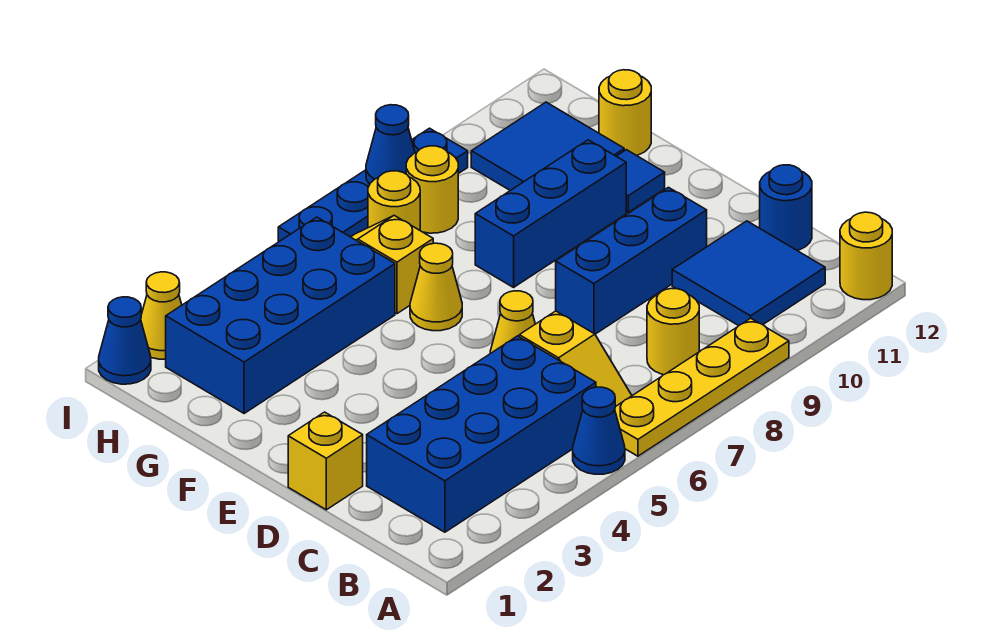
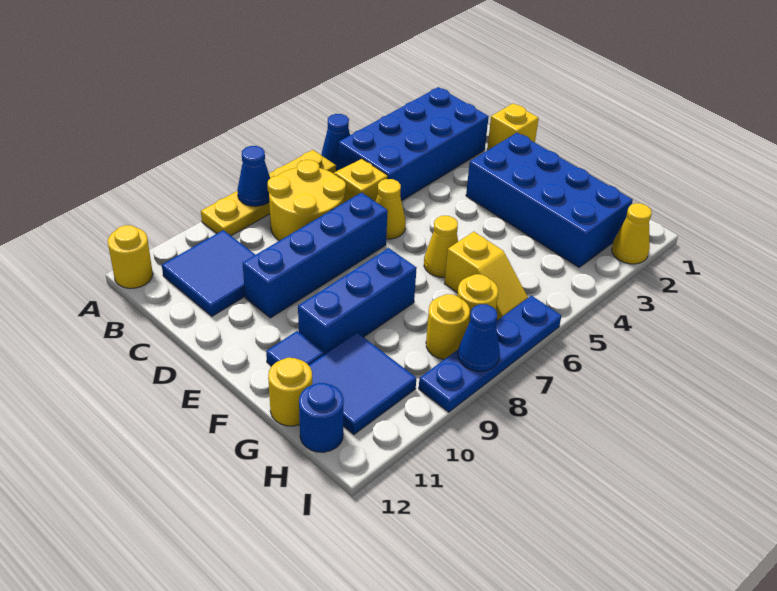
yellow 1x1 round brick [647,288,699,375] -> yellow 2x2 round brick [268,160,346,241]
blue 1x1 round brick [760,165,812,251] -> blue 1x1 round brick moved to [299,383,344,452]
blue 1x3 brick [556,187,707,334] -> blue 1x4 brick [243,192,388,318]
blue 2x4 brick [166,217,395,414] -> blue 2x4 brick turned to [466,133,633,267]
blue 1x1 cone [99,297,151,384] -> blue 1x1 cone moved to [237,146,270,206]

